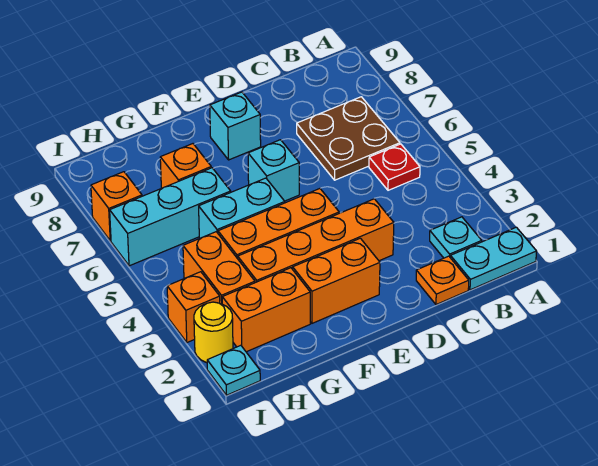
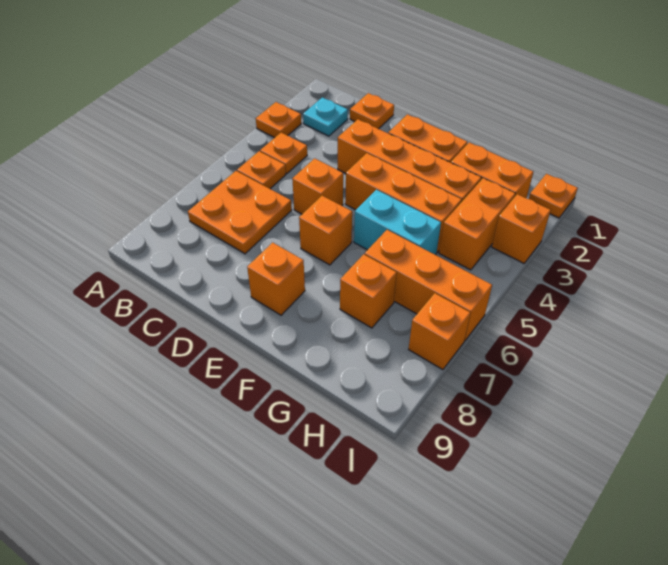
cyan 1x2 plate [450,227,537,290] -> none
none -> orange 1x1 plate [256,102,301,138]
none -> orange 1x1 plate [260,133,307,174]
red 1x1 plate [369,144,420,190] -> orange 1x1 plate [237,151,286,189]
brown 2x2 plate [297,97,400,180] -> orange 2x2 plate [188,171,292,254]
none -> orange 1x1 brick [292,158,343,214]
cyan 1x1 brick [248,140,299,201] -> orange 1x1 brick [299,196,352,265]
cyan 1x1 brick [210,92,261,160] -> orange 1x1 brick [247,243,305,315]
cyan 1x3 brick [110,168,231,266] -> orange 1x3 brick [365,230,492,341]
cyan 1x1 plate [207,345,260,395] -> orange 1x1 plate [529,174,578,218]
yellow 1x1 round brick [194,302,233,363] -> none

